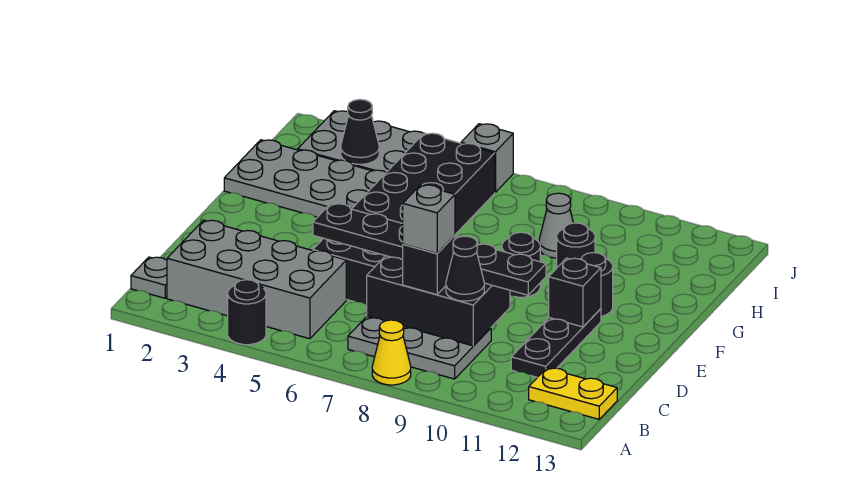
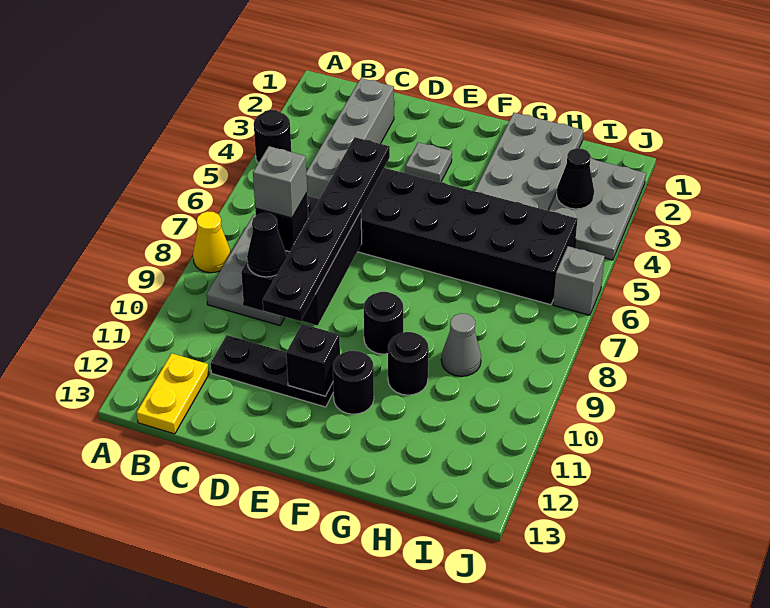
grey 1x1 plate [131,257,167,298] -> grey 1x1 plate moved to [405,142,452,182]
grey 2x4 brick [167,220,346,339] -> grey 1x4 brick [306,78,394,199]

